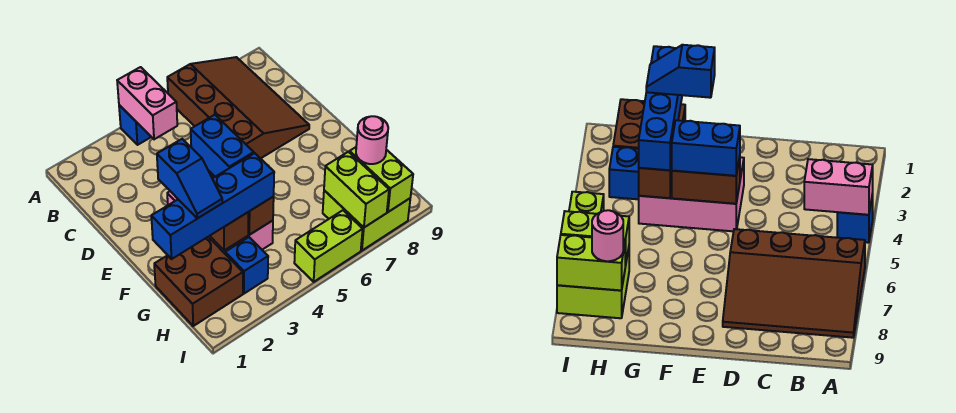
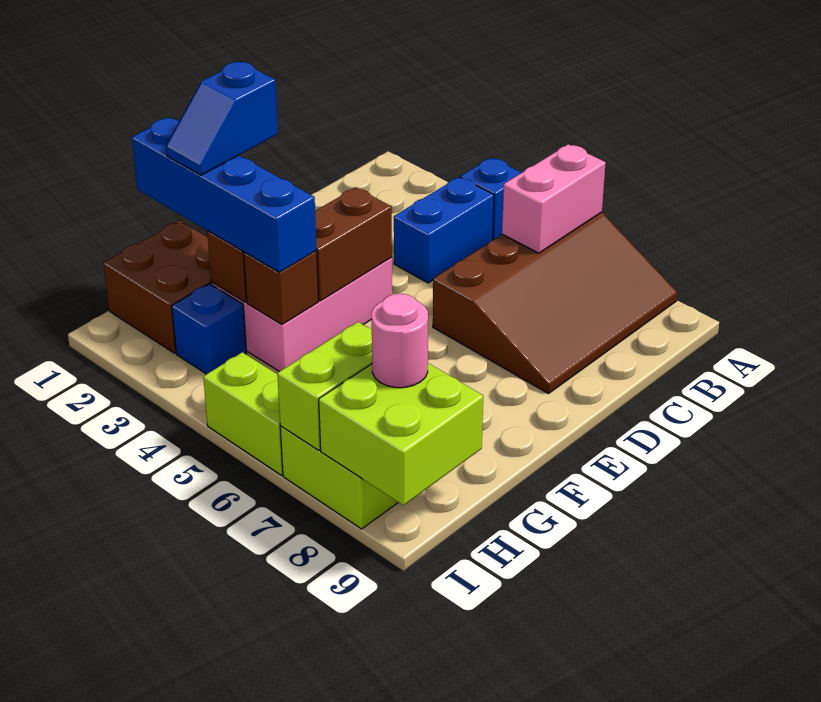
pink 1x2 brick [117,67,177,139] -> pink 1x2 brick moved to [502,144,606,253]
blue 1x2 brick [191,115,254,177] -> blue 1x2 brick moved to [394,177,494,283]
lime 1x2 brick [350,147,413,212] -> lime 2x2 brick [319,363,483,505]

